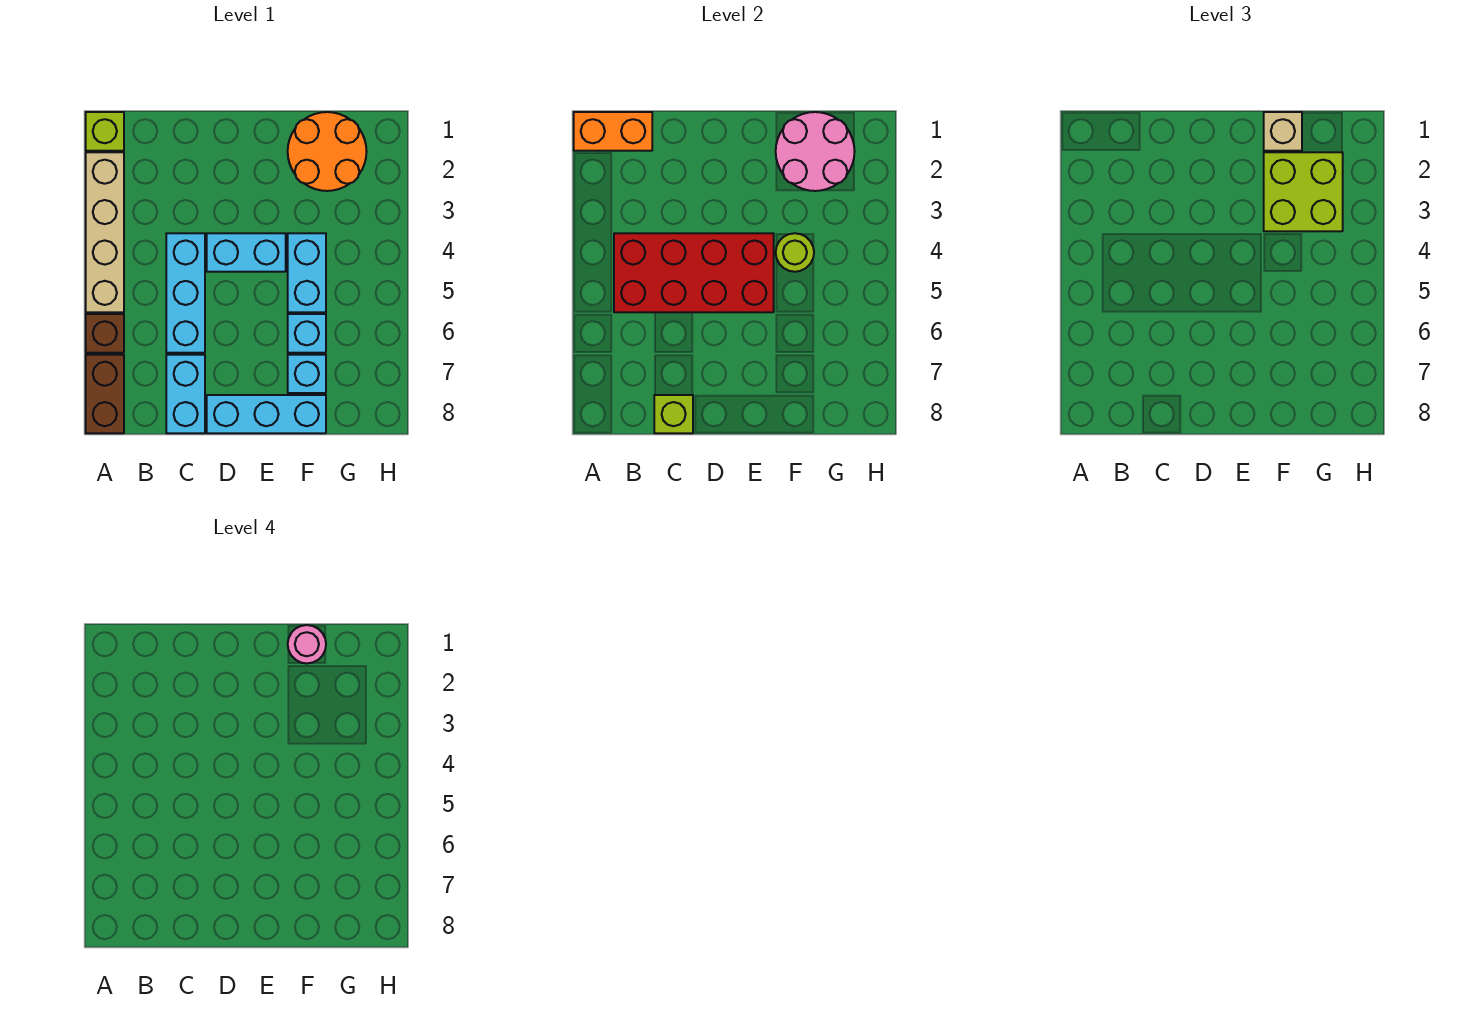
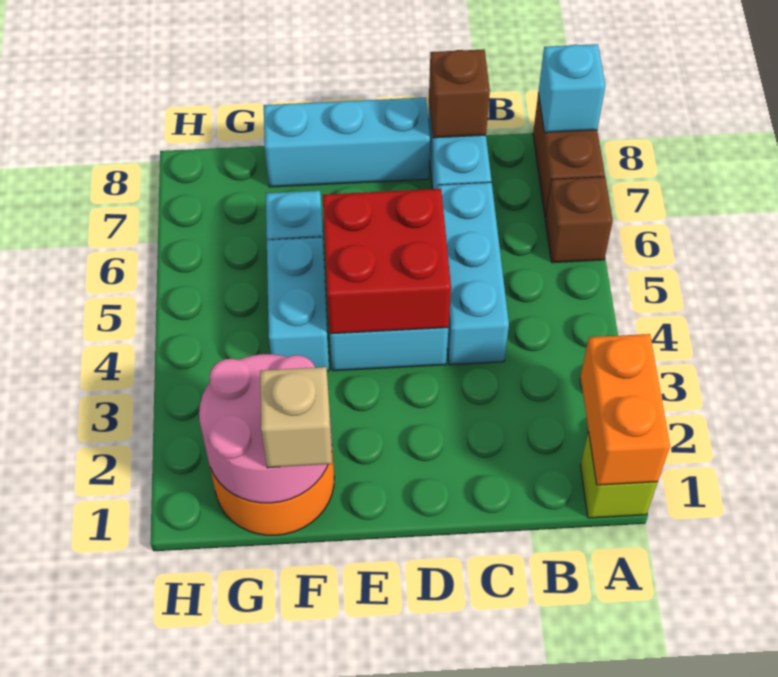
orange 1x2 brick [574,112,652,151] -> orange 1x2 brick turned to [581,334,670,485]
tan 1x4 brick [86,152,124,312] -> none
red 2x4 brick [614,233,774,312] -> red 2x2 brick [323,189,451,334]
lime 1x1 brick [654,395,693,433] -> brown 1x1 brick [429,49,490,138]
pink 1x1 round brick [288,625,326,663] -> none
lime 2x2 brick [1264,152,1343,231] -> none
lime 1x1 round brick [776,233,814,272] -> none
cyan 1x1 brick [288,355,326,393] -> cyan 1x1 brick moved to [538,44,605,132]

